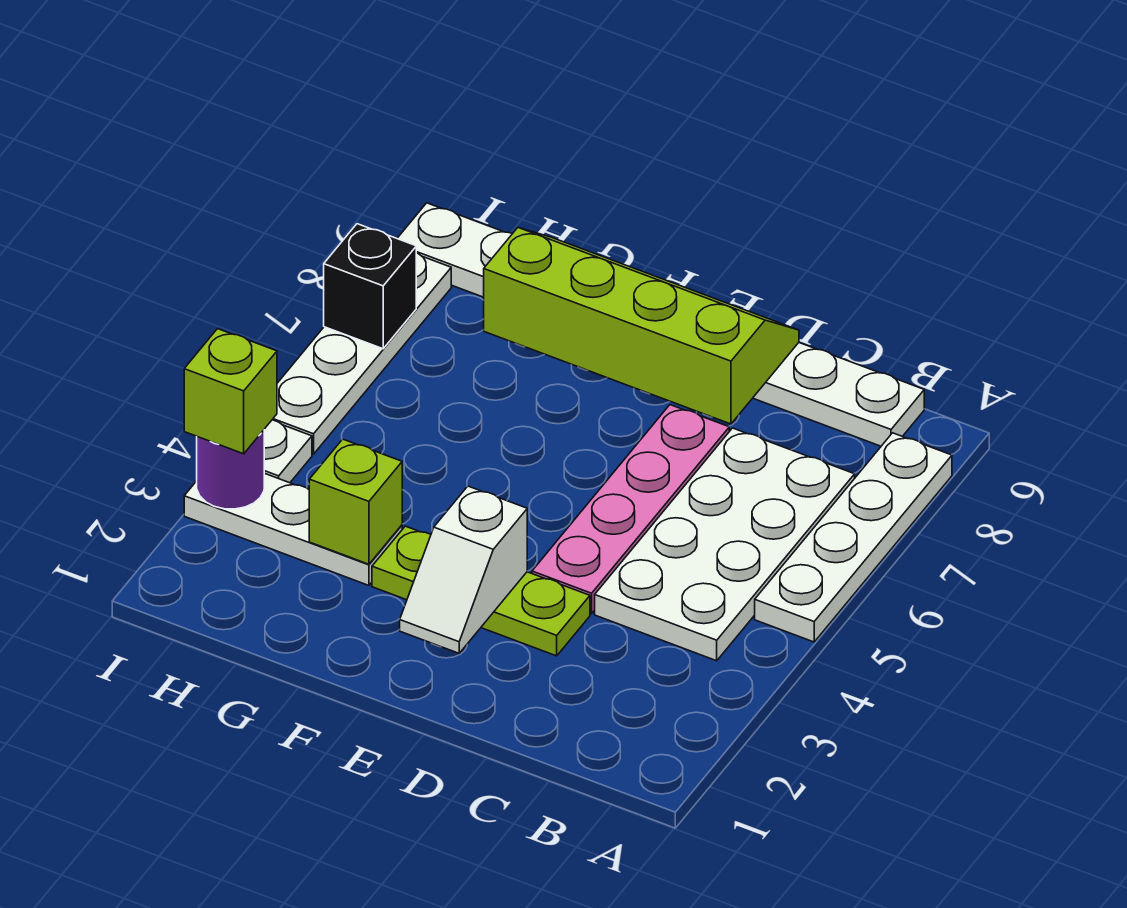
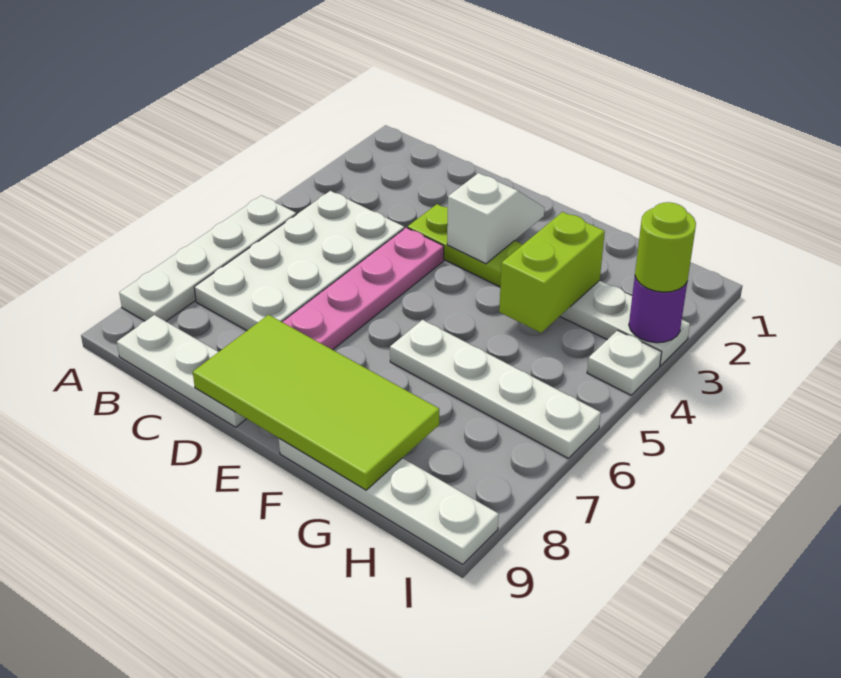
lime 2x4 slope [484,228,799,424] -> lime 2x4 tile [193,315,439,490]
lime 1x1 brick [309,439,402,564] -> lime 1x2 brick [499,212,605,333]
lime 1x1 brick [184,329,277,454] -> lime 1x1 round brick [635,202,696,292]
white 1x4 plate [272,253,451,454] -> white 1x4 plate turned to [390,320,601,458]
black 1x1 brick [324,224,416,349] -> none

